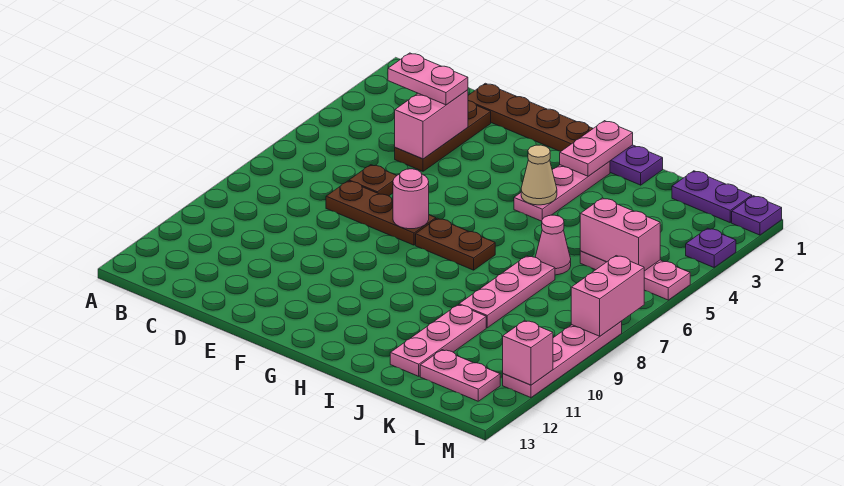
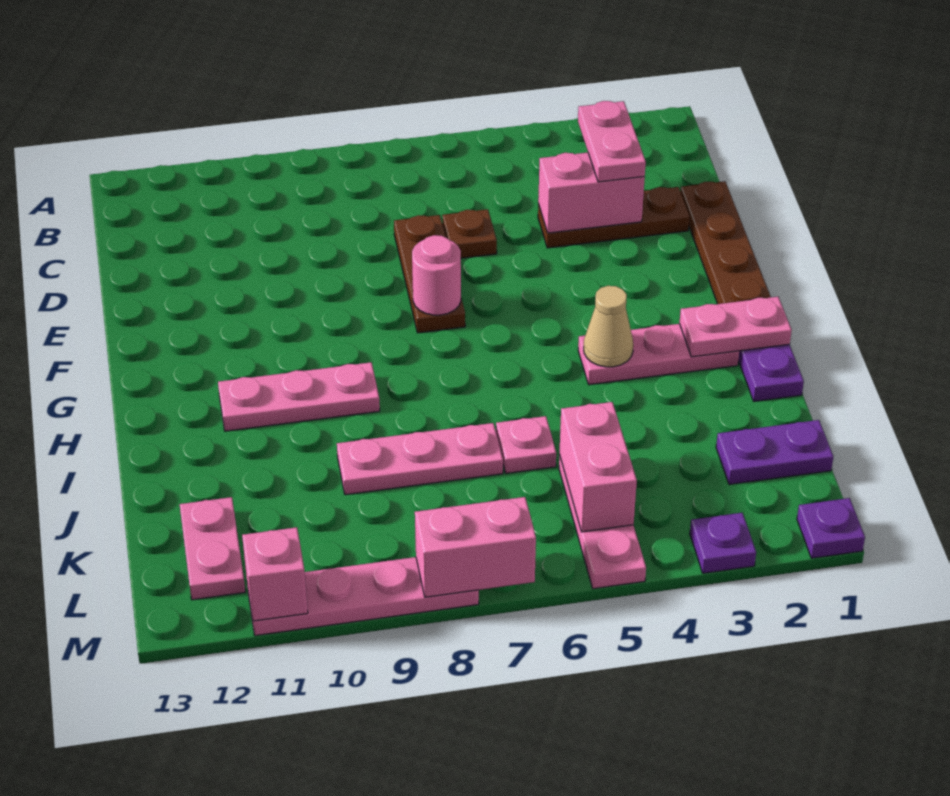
brown 1x2 plate [416,218,495,270] -> none
pink 1x1 cone [535,215,571,275] -> pink 1x1 plate [496,416,556,473]
pink 1x3 plate [390,305,486,376] -> pink 1x3 plate moved to [218,362,380,431]
purple 1x2 plate [672,171,752,222] -> purple 1x2 plate turned to [716,420,833,484]

